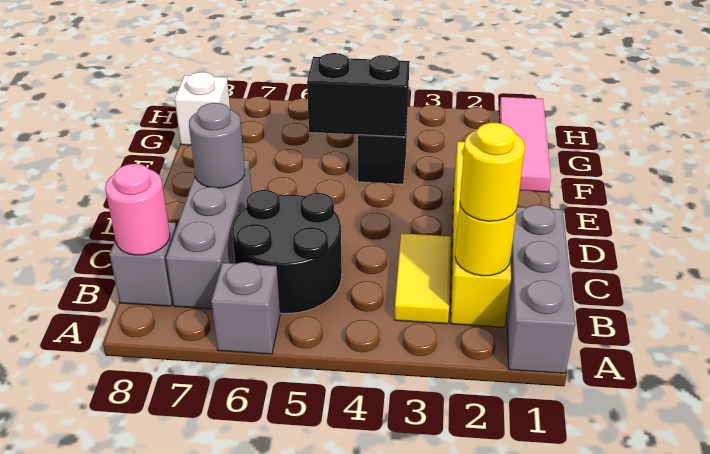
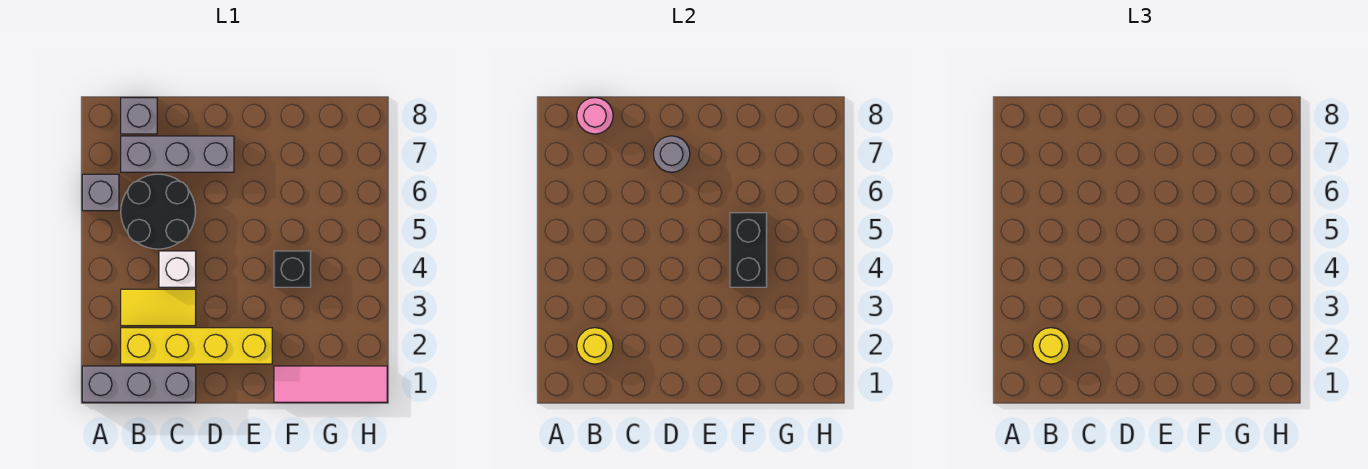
white 1x1 brick [175,72,230,145] -> white 1x1 brick moved to [159,251,196,287]

